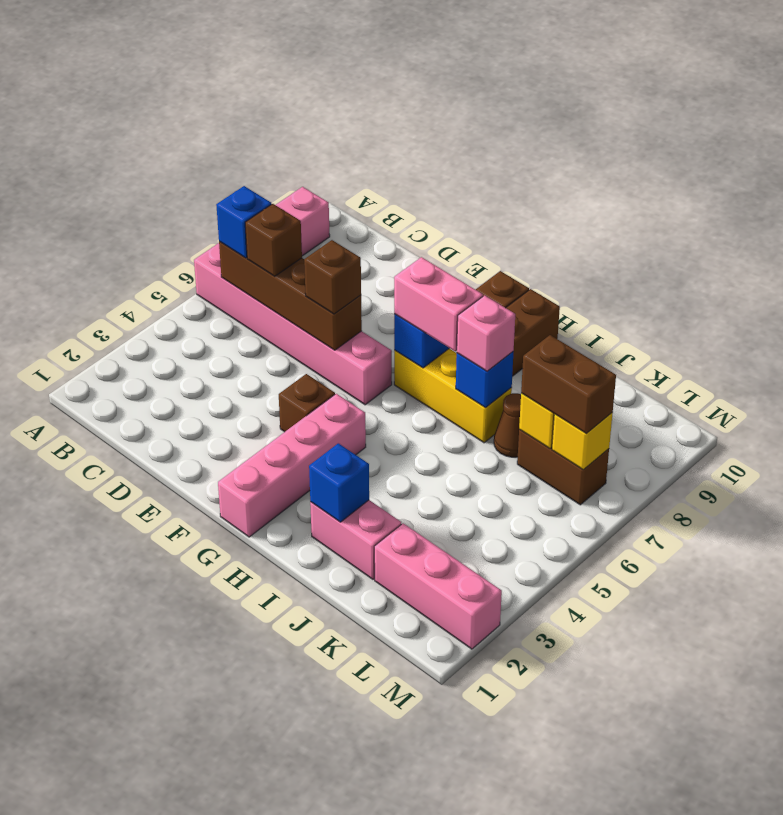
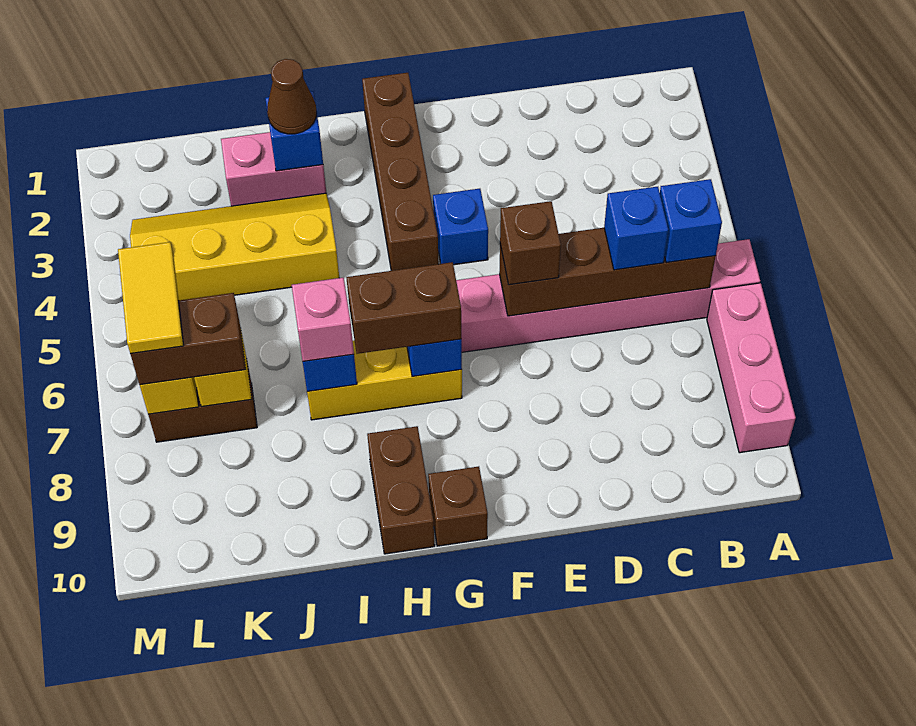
brown 1x1 brick [245,204,302,276] -> blue 1x1 brick [604,187,668,270]
brown 1x1 brick [279,374,335,432] -> blue 1x1 brick [433,189,488,265]
pink 1x4 brick [218,394,366,537] -> brown 1x4 brick [362,73,439,271]
pink 1x2 brick [394,257,483,351] -> brown 1x2 brick [346,262,461,354]
none -> yellow 2x4 slope [130,193,339,300]
brown 1x1 cone [494,393,521,457] -> brown 1x1 cone moved to [267,59,316,134]
pink 1x3 brick [374,523,502,649] -> none
none -> yellow 1x2 tile [118,242,184,354]

